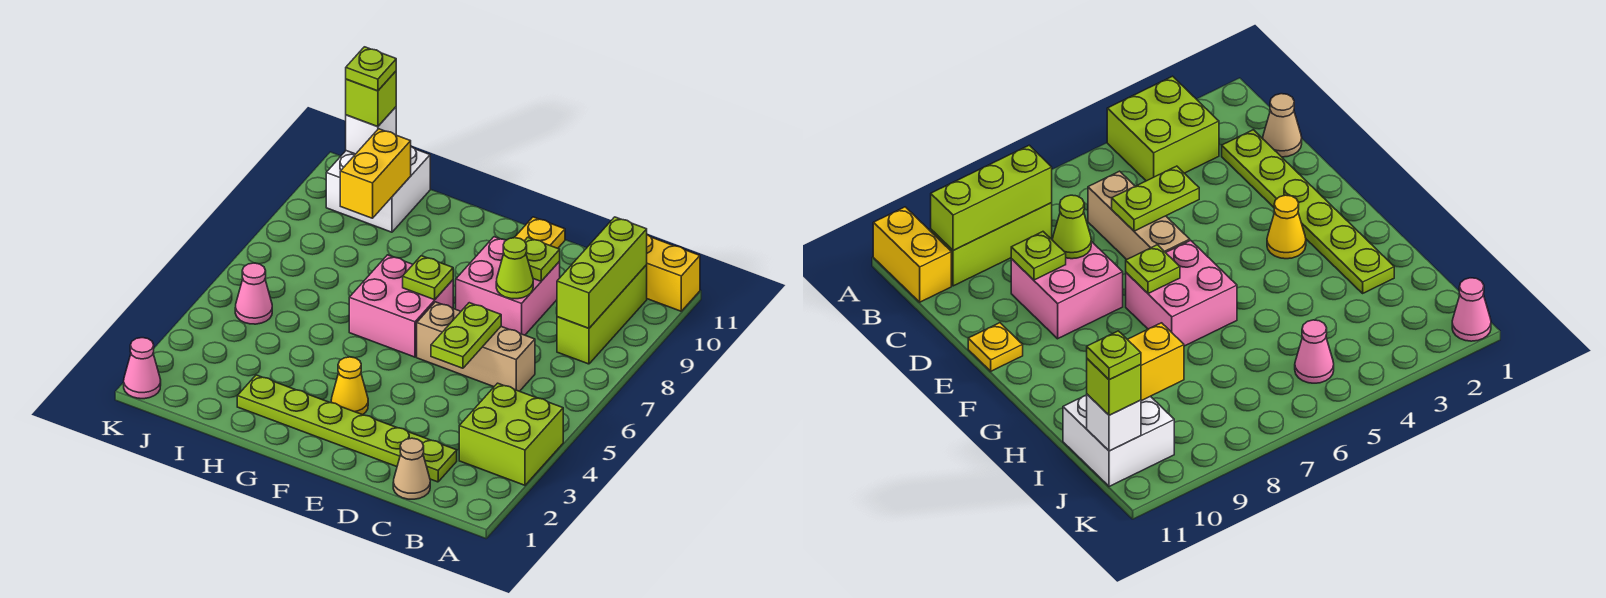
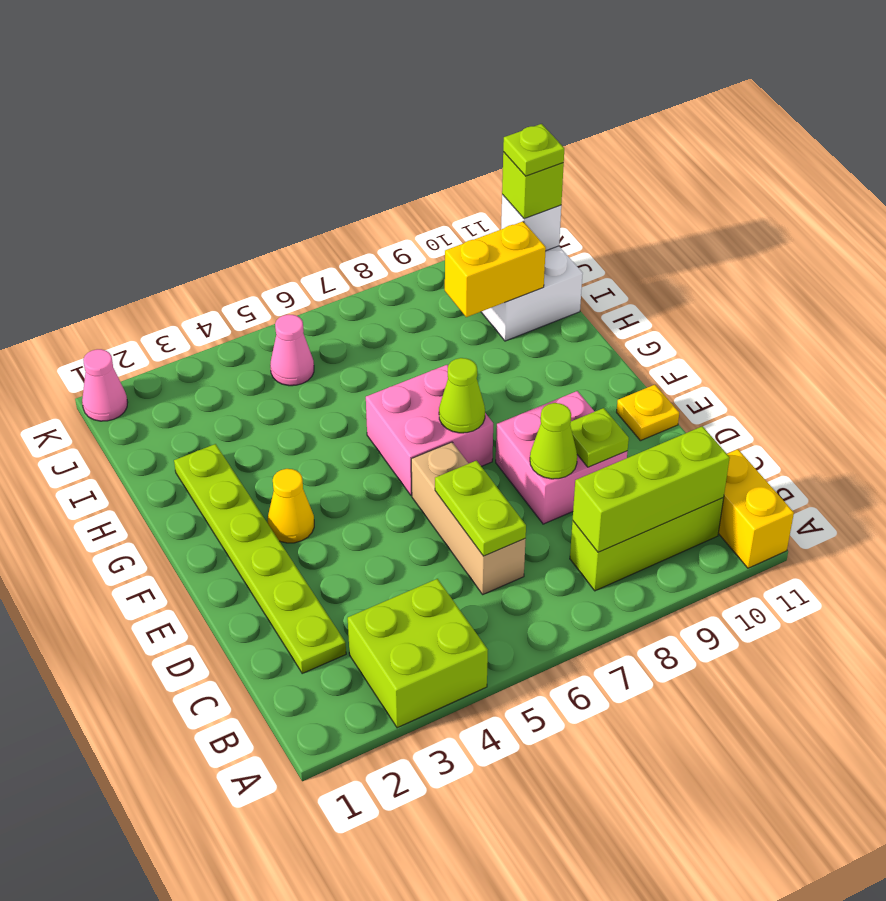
tan 1x1 cone [393,438,430,499] -> none
lime 1x2 plate [431,303,501,368] -> lime 1x2 plate turned to [435,461,526,556]
lime 1x1 plate [403,256,453,300] -> lime 1x1 cone [439,358,485,433]

